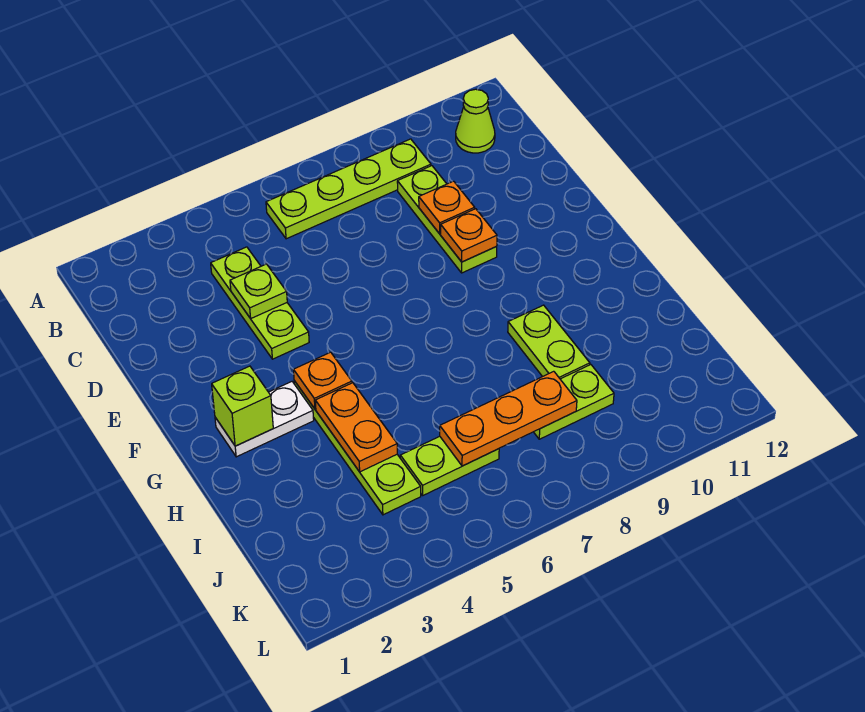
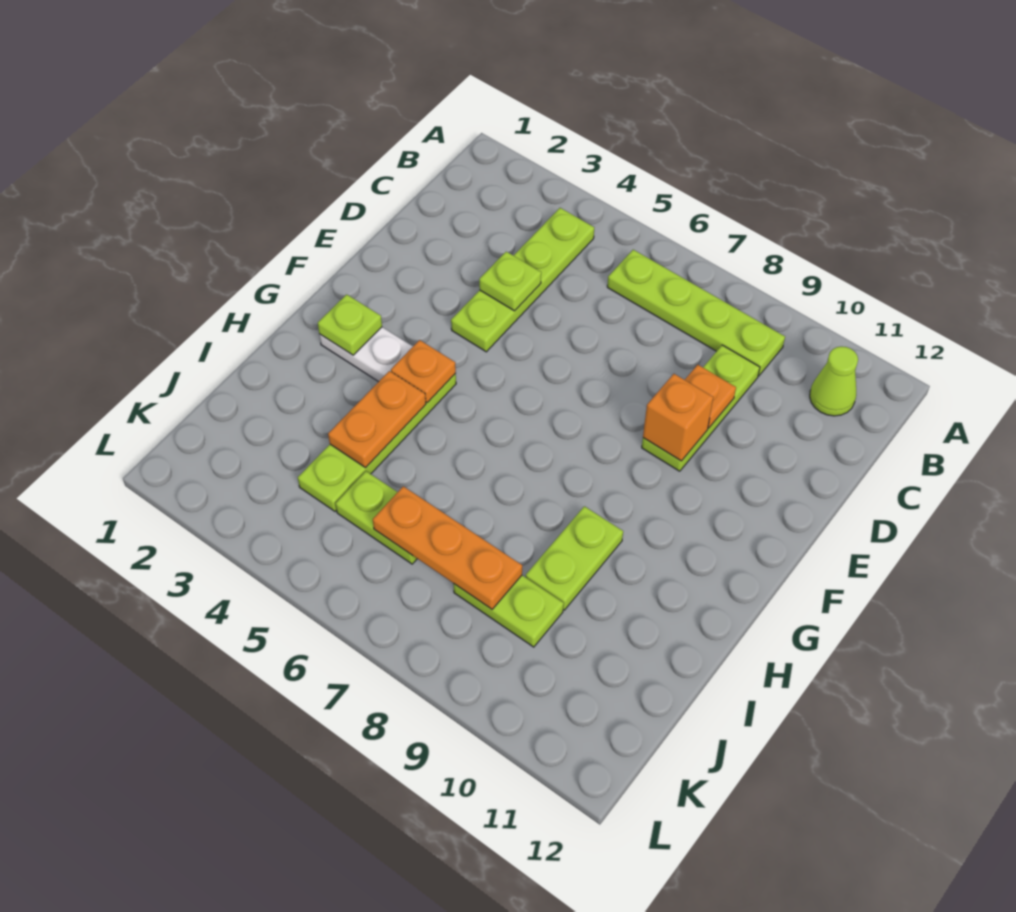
lime 1x3 plate [211,247,309,359] -> lime 1x4 plate [451,208,594,352]
orange 1x1 plate [441,209,497,262] -> orange 1x1 brick [643,374,713,461]
lime 1x1 brick [212,366,273,446] -> lime 1x1 plate [318,294,382,355]

